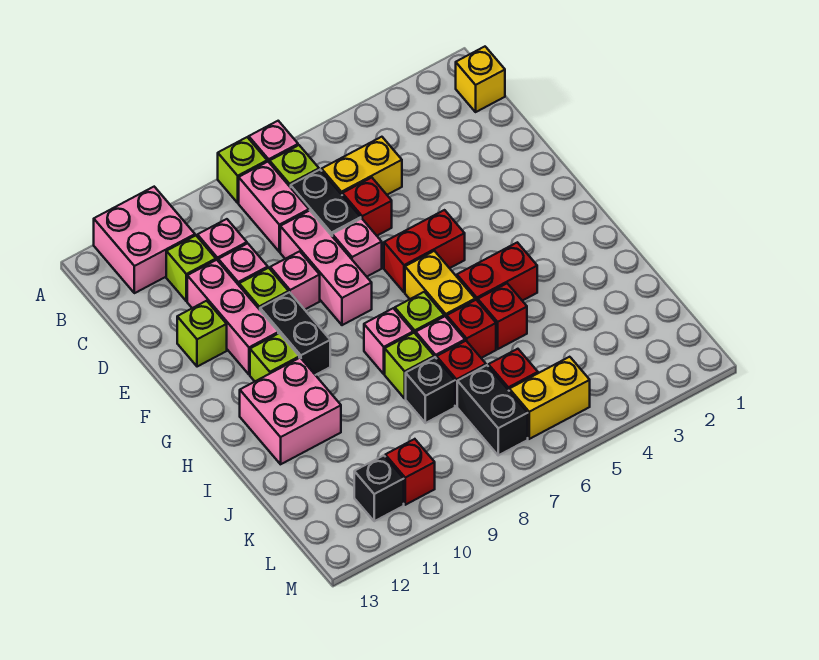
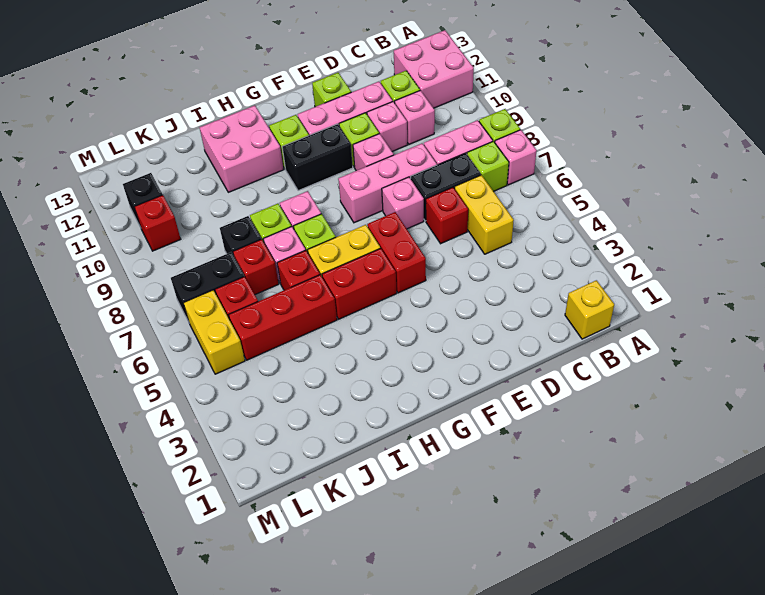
red 1x2 brick [457,242,537,301] -> red 1x2 brick turned to [322,248,397,319]
red 1x1 brick [478,284,527,349] -> red 1x3 brick [229,275,337,360]

